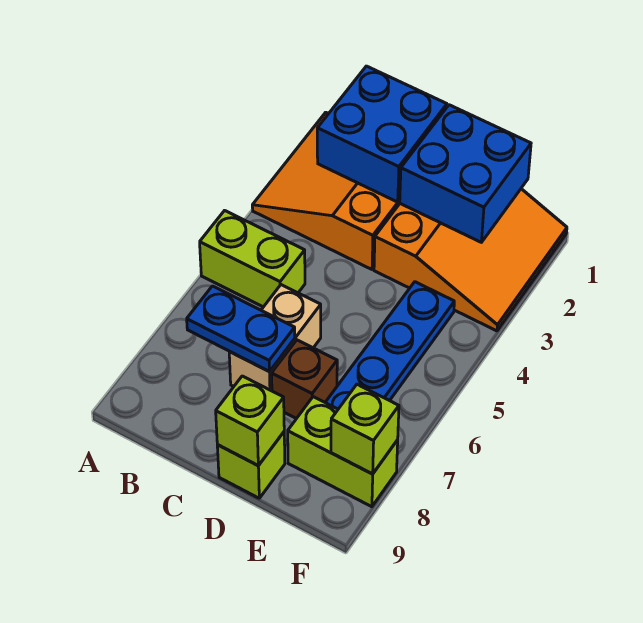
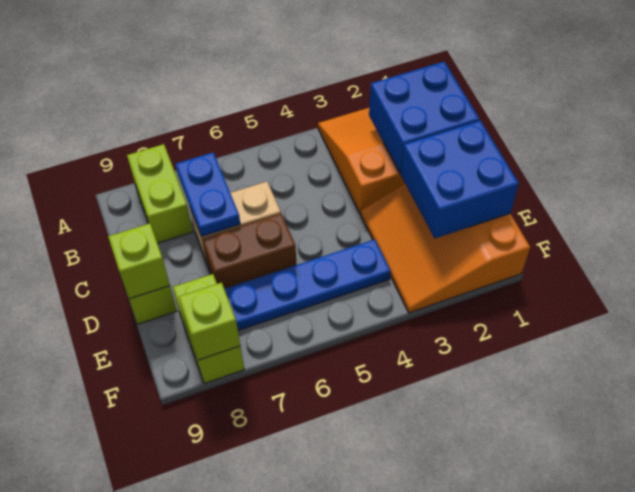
lime 1x2 brick [200,211,305,307] -> lime 1x2 brick moved to [127,144,193,243]
orange 3x3 slope [374,189,567,331] -> orange 3x3 slope turned to [361,184,530,313]
brown 1x1 brick [272,340,337,419] -> brown 1x2 brick [202,214,297,289]

